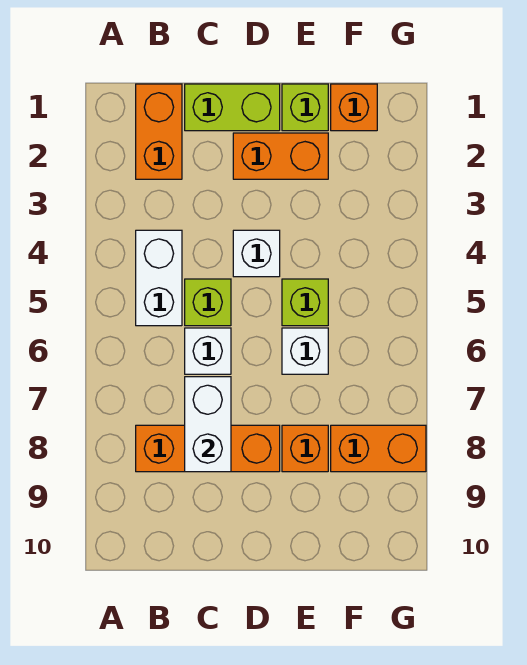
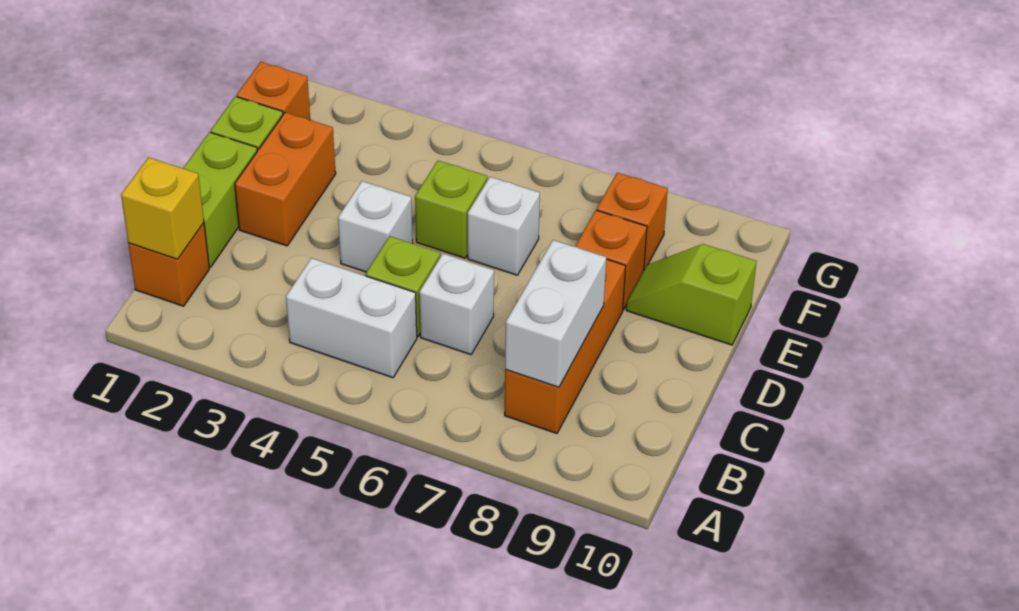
orange 1x2 brick [136,84,182,179] -> orange 1x1 brick [128,223,209,306]
none -> yellow 1x1 brick [121,157,204,259]
white 1x2 brick [185,377,231,472] -> white 1x2 brick turned to [505,240,606,387]
none -> lime 1x2 slope [626,244,757,345]
orange 1x2 brick [331,425,426,472] -> orange 1x1 brick [597,173,668,269]

